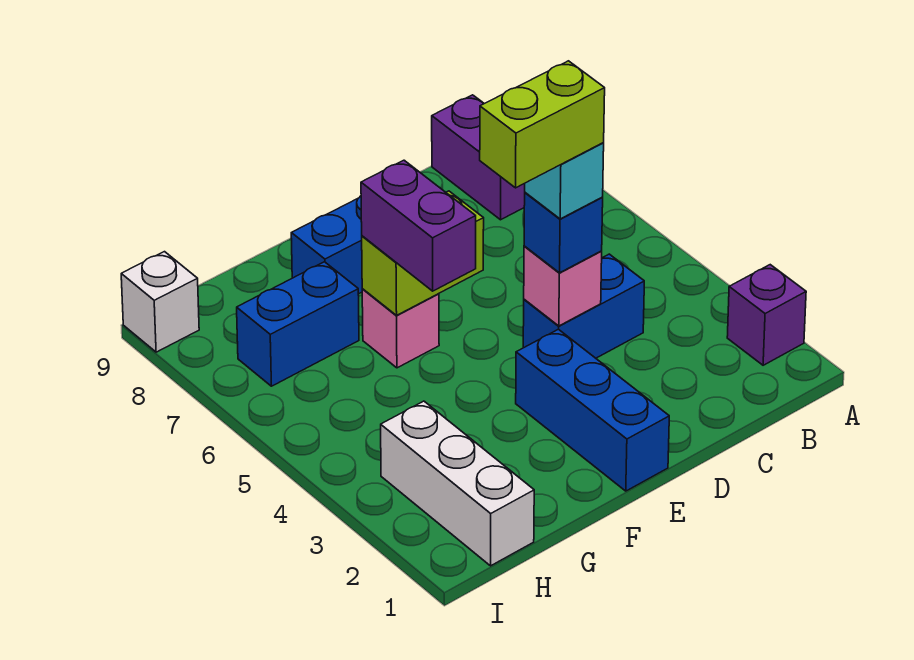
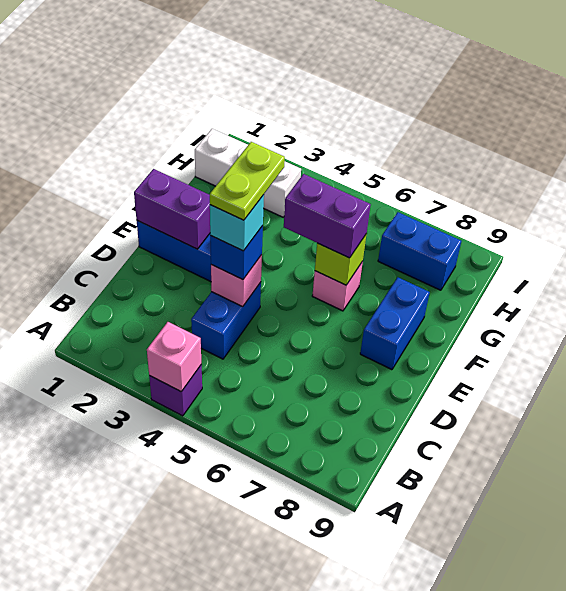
purple 1x1 brick [727,265,806,365] -> purple 1x1 brick moved to [149,365,202,416]
none -> pink 1x1 brick [147,322,201,392]
purple 1x2 brick [432,95,525,220] -> purple 1x2 brick moved to [134,169,210,249]
lime 1x2 brick [480,61,605,188] -> lime 1x2 plate [210,142,285,220]
lime 1x2 brick [362,191,484,315] -> lime 1x1 brick [315,235,366,285]
blue 1x2 brick [237,262,359,386] -> blue 1x2 brick turned to [378,212,461,290]
white 1x1 brick [121,252,199,352] -> none

